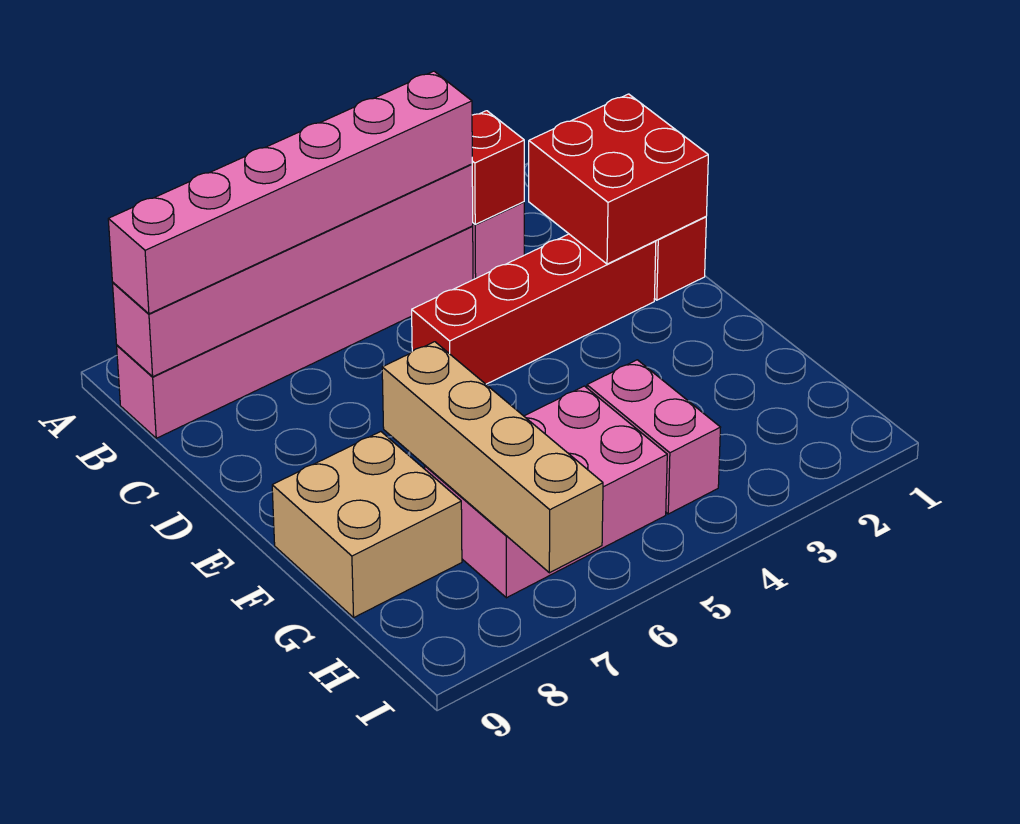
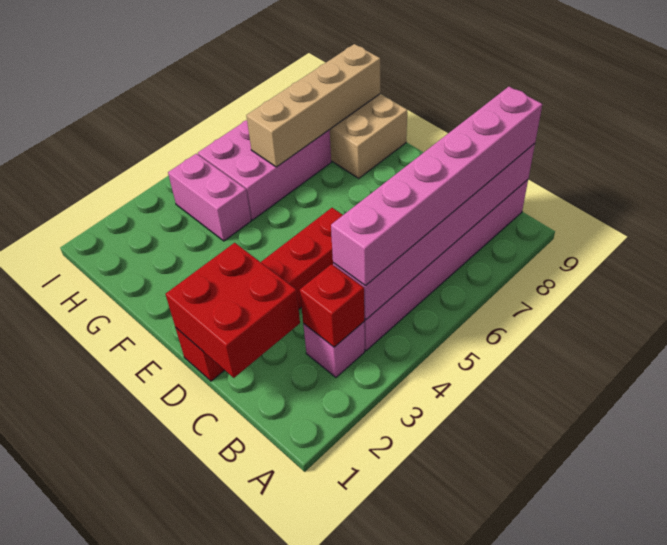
tan 1x4 brick [382,342,603,573] -> tan 1x4 brick turned to [246,44,380,167]

